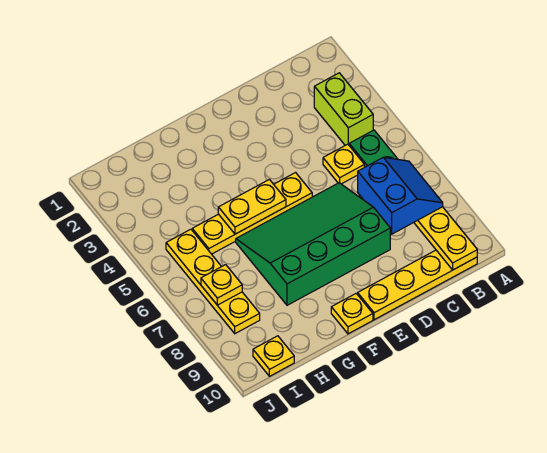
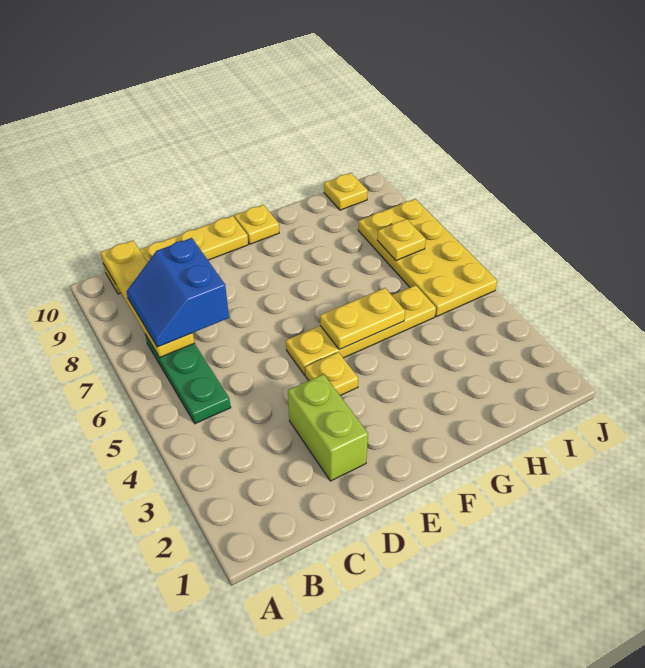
lime 1x2 brick [314,73,373,145] -> lime 1x2 brick moved to [288,374,368,481]
yellow 1x1 plate [323,144,364,184] -> yellow 1x1 plate moved to [305,352,358,395]
green 3x4 slope [236,183,390,305] -> none
yellow 1x4 plate [166,229,260,334] -> yellow 2x4 plate [358,199,497,317]

